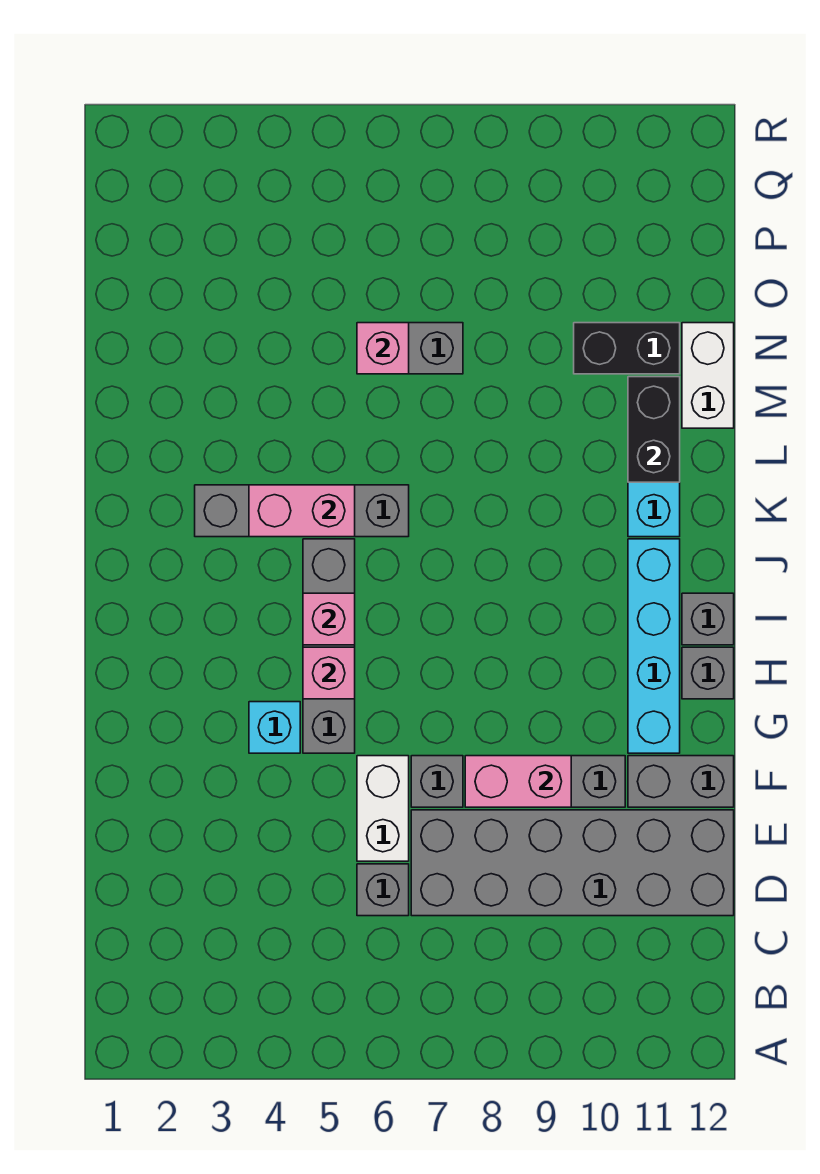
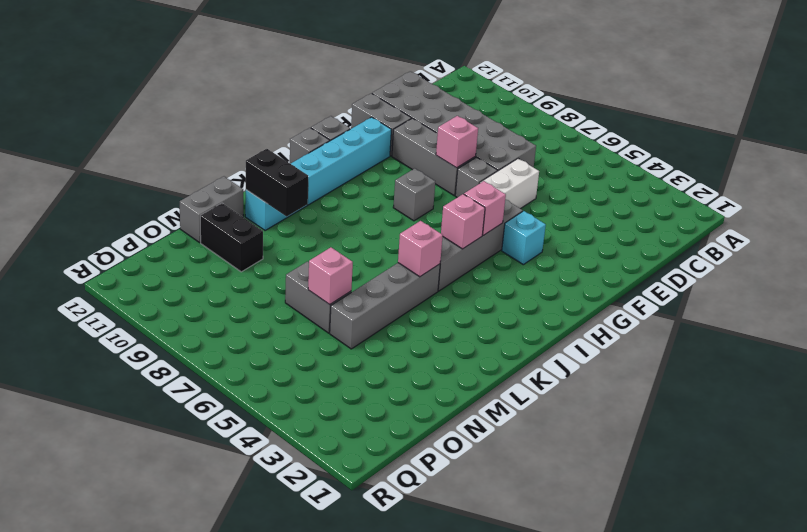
grey 1x1 brick [357,864,409,916] -> grey 1x1 brick moved to [393,168,435,221]
pink 1x2 brick [465,756,571,807] -> pink 1x1 brick [436,116,478,168]
grey 1x4 brick [195,485,409,537] -> grey 1x4 brick turned to [330,263,440,349]
pink 1x2 brick [249,485,355,537] -> pink 1x1 brick [398,221,443,277]
black 1x2 brick [628,377,680,482] -> black 1x2 brick turned to [246,149,308,216]
white 1x2 brick [682,323,734,428] -> grey 1x2 brick [180,176,243,242]

